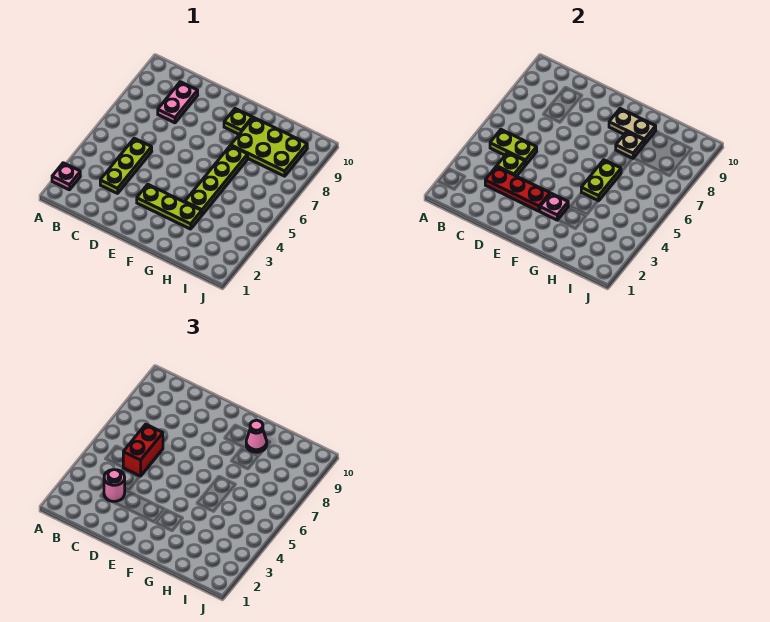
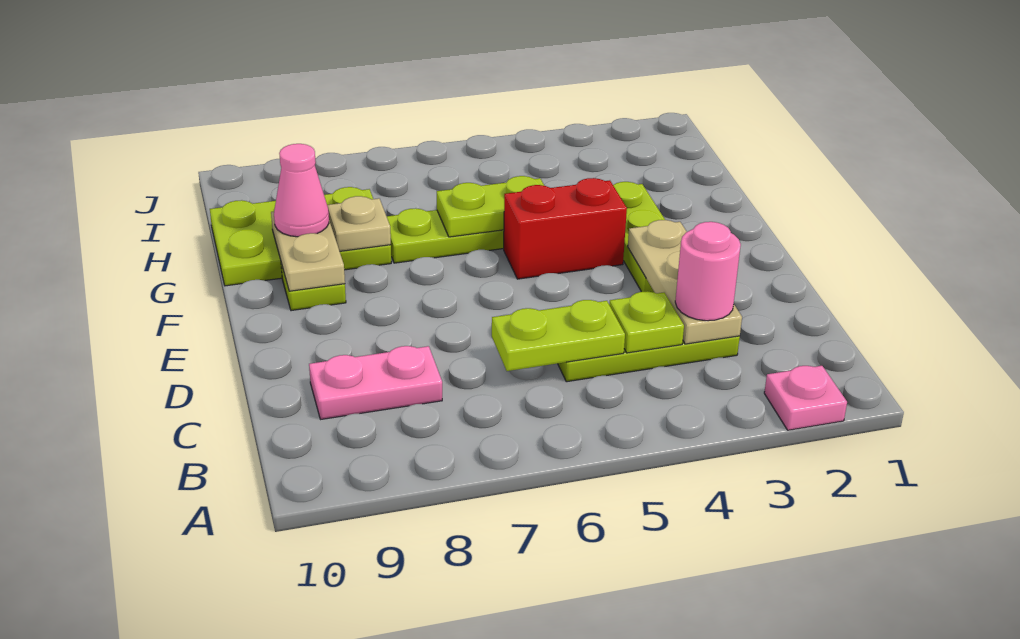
lime 1x2 plate [490,130,537,165] -> lime 1x2 plate turned to [492,300,625,371]
red 1x3 plate [485,166,550,211] -> tan 1x3 plate [628,220,742,344]
red 1x2 brick [123,424,163,476] -> red 1x2 brick moved to [504,178,627,279]
pink 1x1 plate [540,193,568,220] -> none
lime 2x3 plate [231,117,307,176] -> lime 2x3 plate turned to [210,187,391,286]

